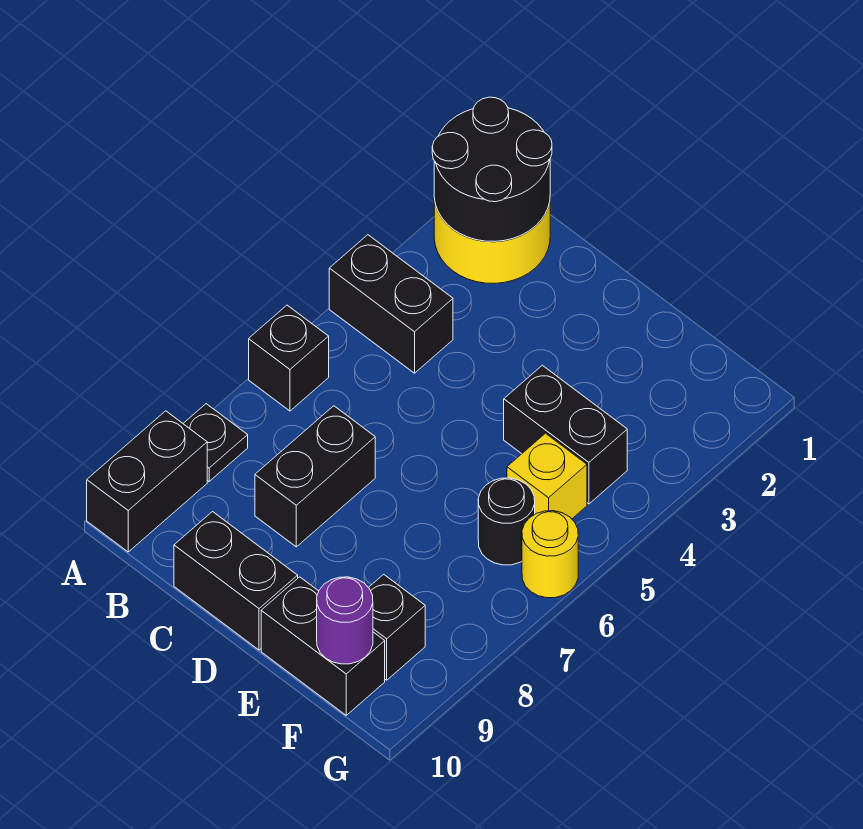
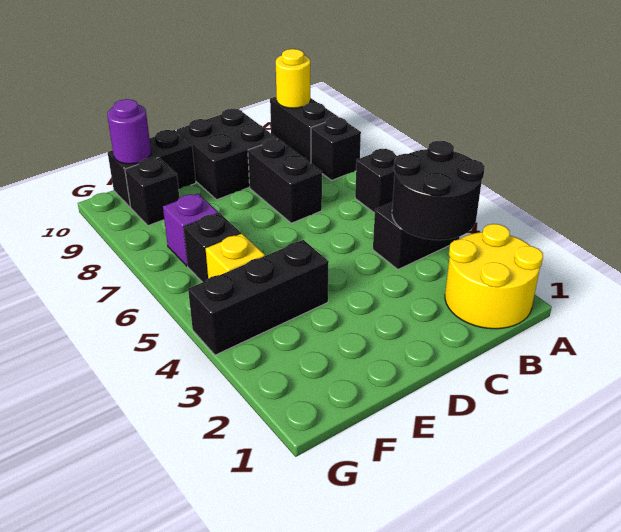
black 2x2 round brick [432,97,552,242] -> black 2x2 round brick moved to [392,141,485,240]
black 1x1 plate [183,404,248,481] -> black 1x1 brick [311,117,361,180]
black 1x2 brick [174,512,298,650] -> black 2x2 brick [176,109,278,200]
black 1x2 brick [504,365,627,504] -> black 1x3 brick [188,240,329,355]
black 1x1 round brick [478,478,535,565] -> black 1x1 brick [184,213,241,282]
none -> purple 1x1 brick [163,193,218,266]
yellow 1x1 round brick [522,511,578,598] -> yellow 1x1 round brick moved to [276,49,310,108]

